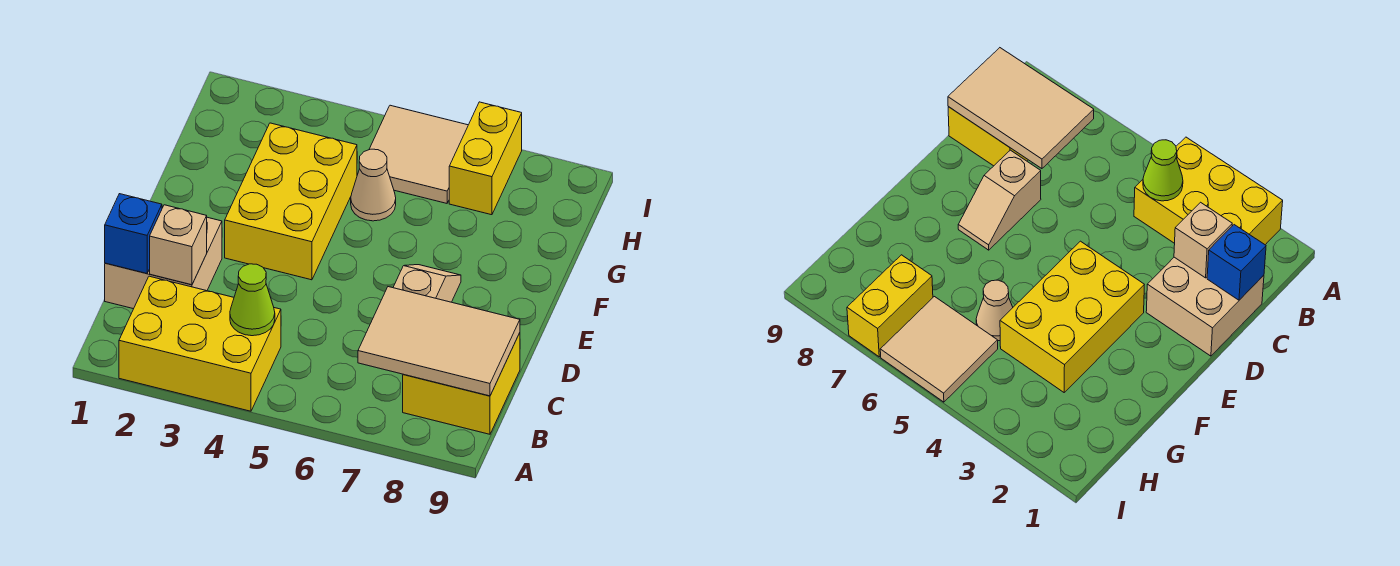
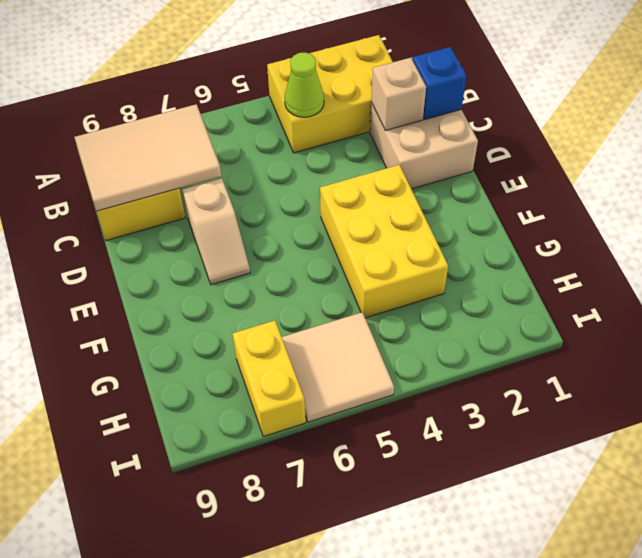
tan 1x1 cone [351,149,396,221] -> none

